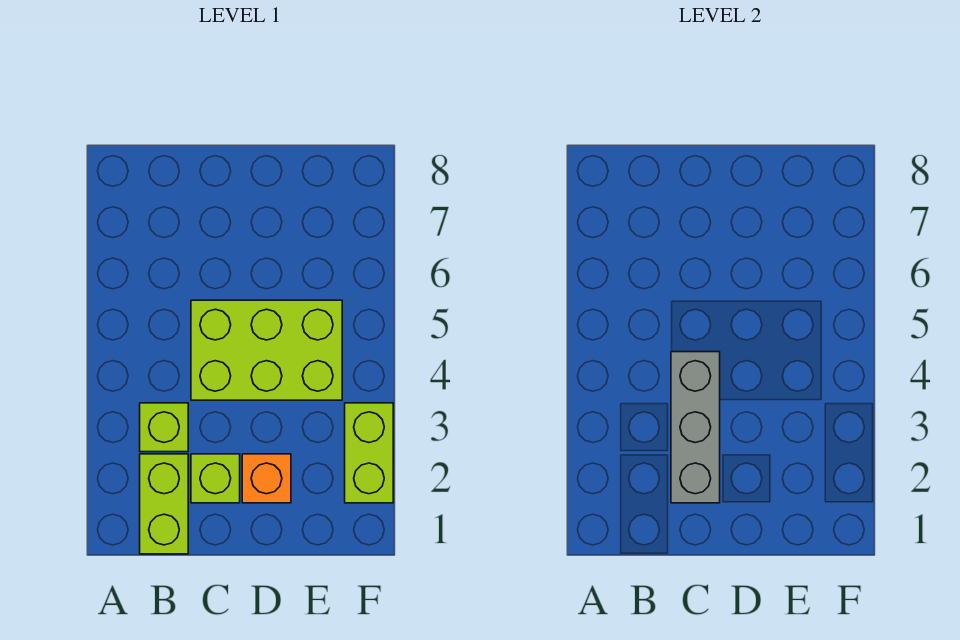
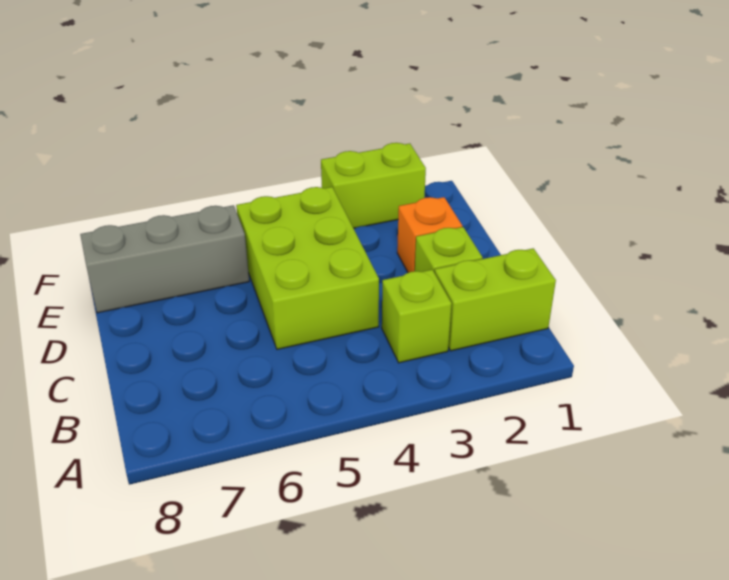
grey 1x3 brick [671,352,720,503] -> grey 1x3 brick moved to [80,205,249,313]

